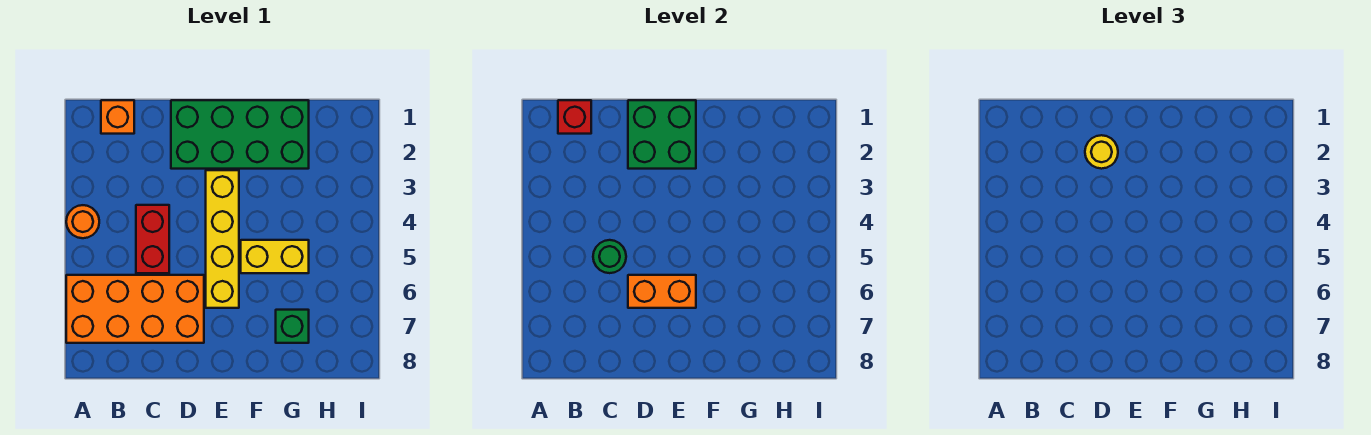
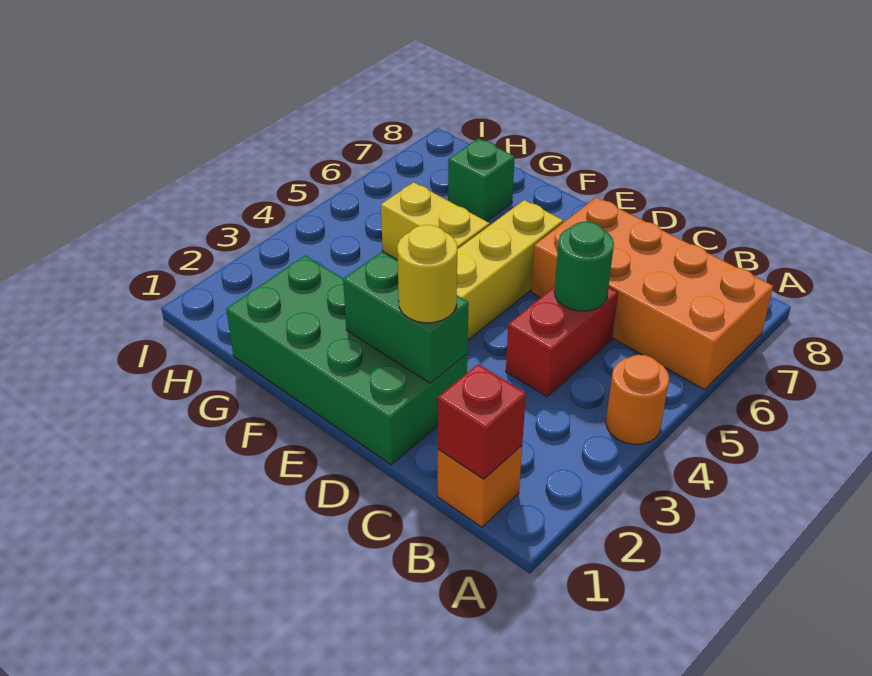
green 2x2 brick [628,100,696,169] -> green 1x2 brick [343,252,469,383]
orange 1x2 brick [628,275,696,308] -> none

